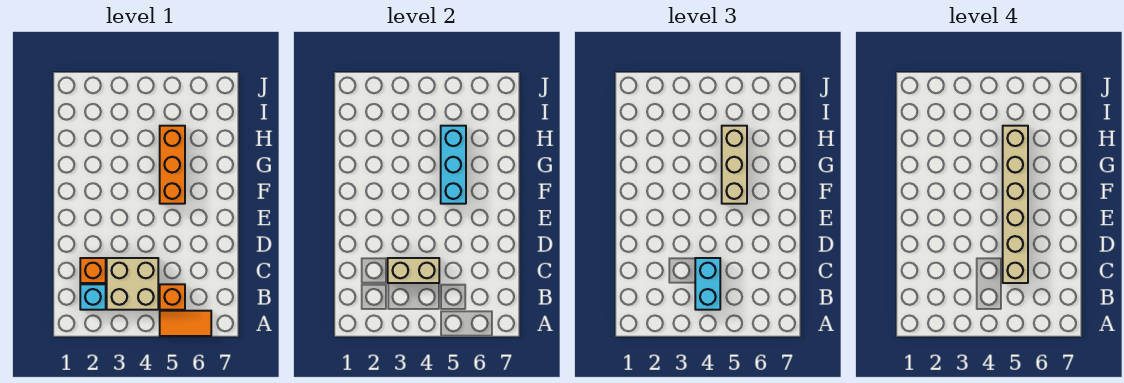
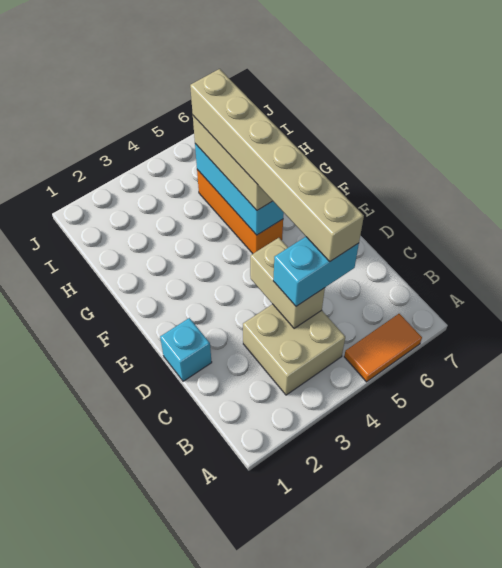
cyan 1x1 brick [80,284,106,310] -> cyan 1x1 brick moved to [160,318,212,381]
cyan 1x2 brick [695,258,720,310] -> cyan 1x2 brick turned to [273,237,359,306]
orange 1x1 brick [160,284,185,310] -> none
orange 1x1 brick [80,258,106,283] -> none
tan 1x2 brick [388,258,439,283] -> tan 1x2 brick turned to [250,238,325,328]

